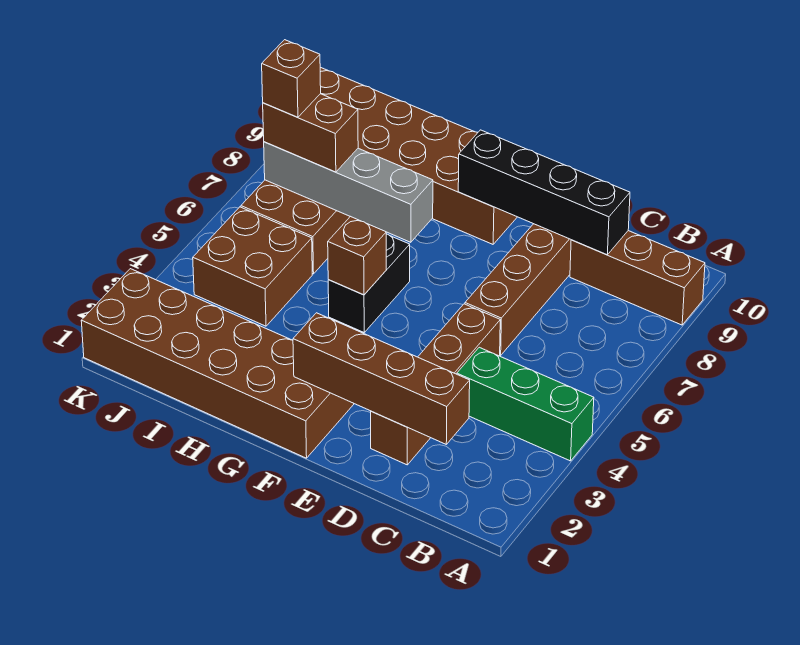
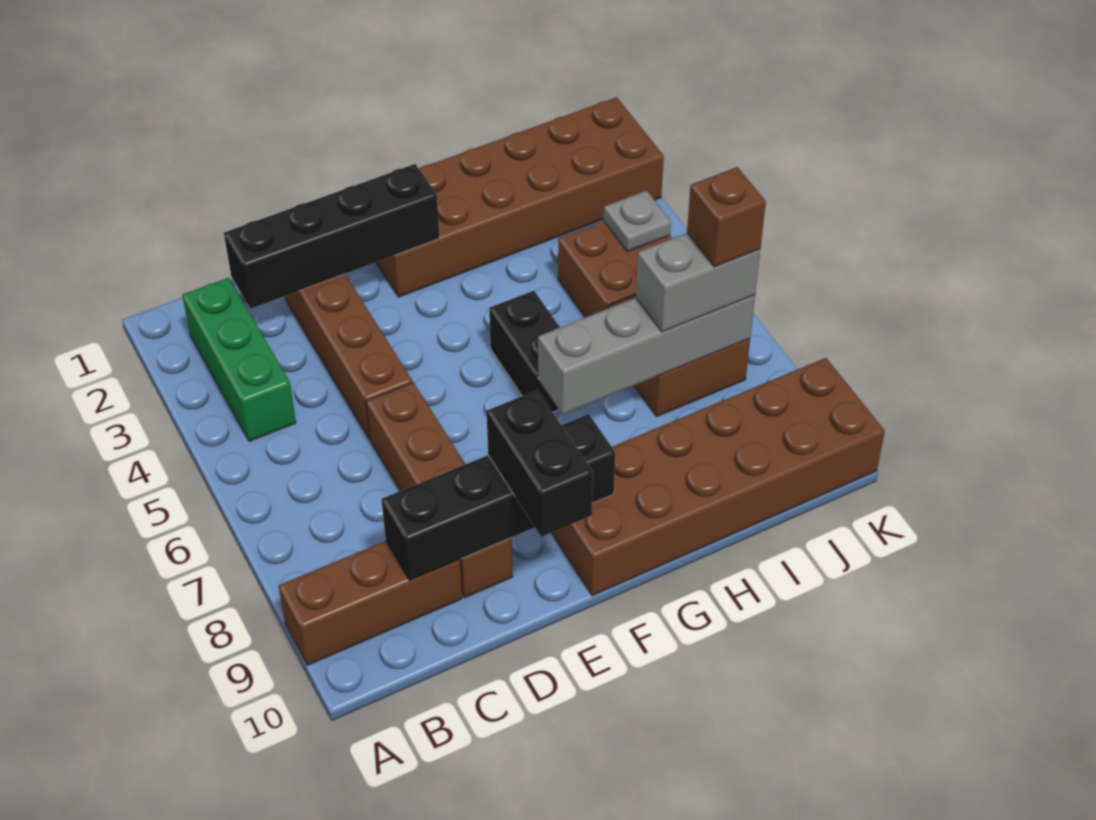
green 1x3 brick [457,347,594,461] -> green 1x3 brick turned to [182,278,296,441]
brown 1x4 brick [293,313,470,444] -> black 1x4 brick [224,164,439,309]
none -> black 1x2 brick [487,390,593,537]
brown 1x1 brick [328,216,386,295] -> none
brown 1x2 brick [263,94,358,172] -> grey 1x2 brick [636,233,760,332]
none -> grey 1x1 plate [604,190,671,252]

